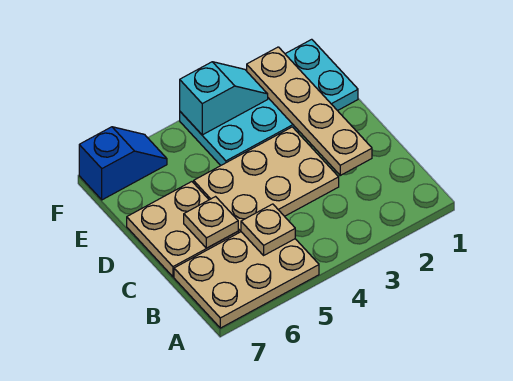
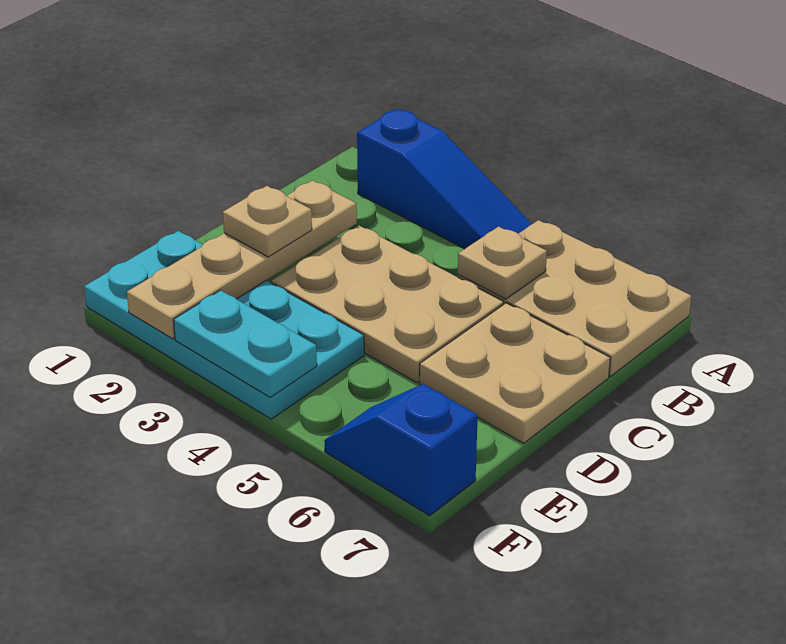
none -> blue 1x3 slope [357,109,532,249]
tan 1x1 plate [184,197,238,248] -> tan 1x1 plate moved to [223,186,312,257]
cyan 1x2 slope [180,62,268,135] -> cyan 1x2 plate [174,290,317,397]

